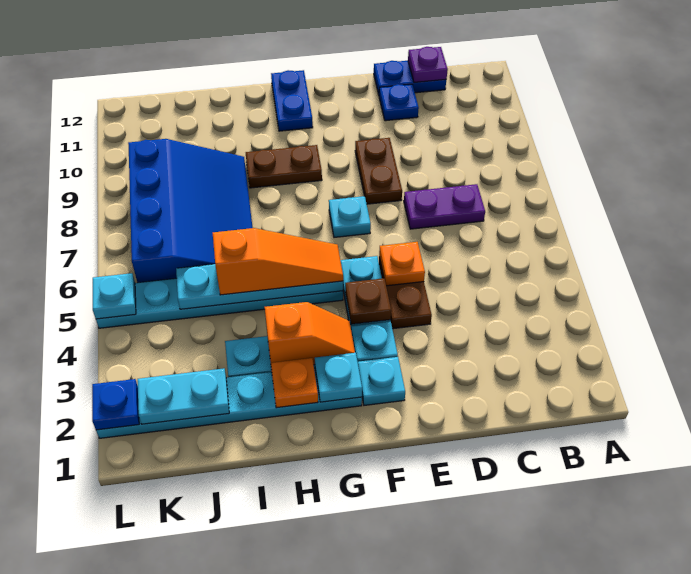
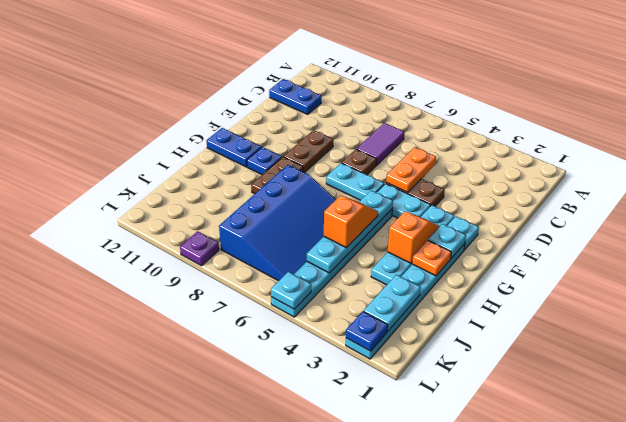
purple 1x2 plate [404,184,485,229] -> purple 1x2 tile [357,123,405,165]
blue 1x2 plate [374,61,446,95] -> blue 1x2 plate turned to [269,79,321,114]
purple 1x1 plate [408,47,448,83] -> purple 1x1 plate moved to [180,231,219,266]
blue 1x1 plate [379,84,419,121] -> blue 1x1 plate moved to [247,147,282,175]
orange 1x1 plate [379,242,425,286] -> orange 1x2 plate [386,147,436,193]
brown 1x2 plate [355,138,402,204] -> brown 1x2 plate turned to [284,130,333,173]
brown 1x1 plate [345,278,391,324] -> brown 1x1 plate moved to [342,149,377,175]
cyan 1x1 plate [329,196,371,237] -> cyan 1x2 plate [326,163,384,200]
orange 1x3 slope [213,228,343,295] -> orange 1x2 slope [324,196,378,248]
blue 3x4 slope [128,139,253,283] -> blue 3x4 slope turned to [219,165,336,281]

